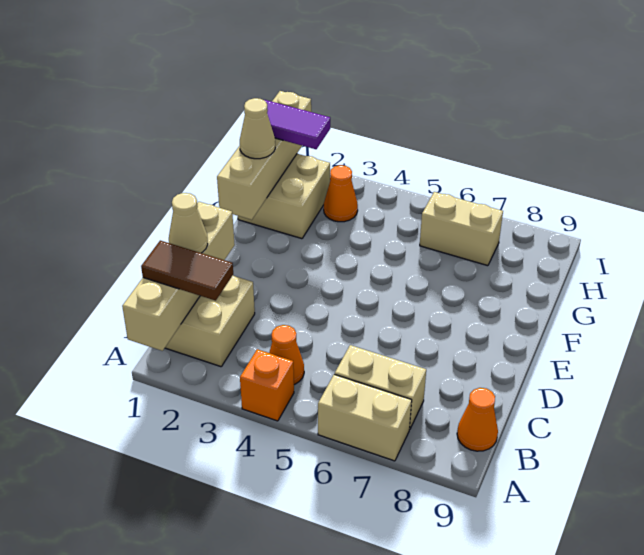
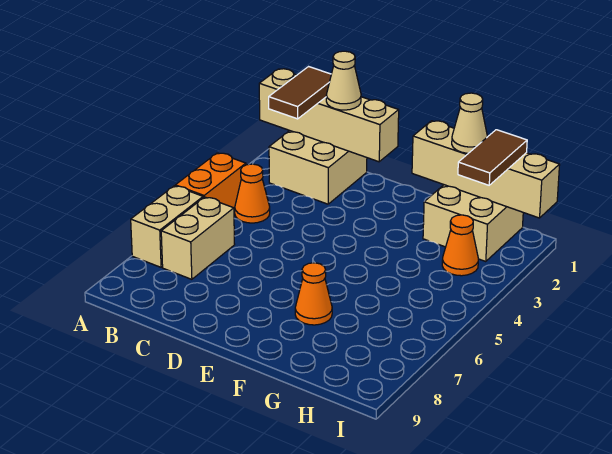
orange 1x1 brick [240,349,294,421] -> orange 1x2 brick [175,153,246,209]
orange 1x1 cone [457,388,498,451] -> orange 1x1 cone moved to [295,263,332,325]
purple 1x2 tile [264,100,330,149] -> brown 1x2 tile [458,130,527,185]
tan 1x2 brick [420,192,503,266] -> none

